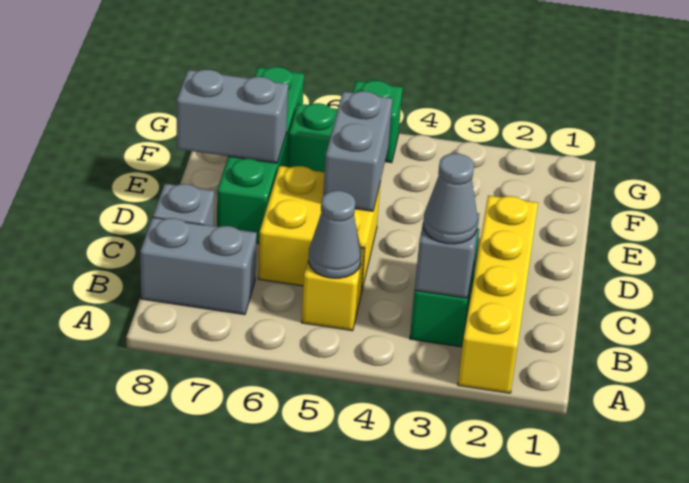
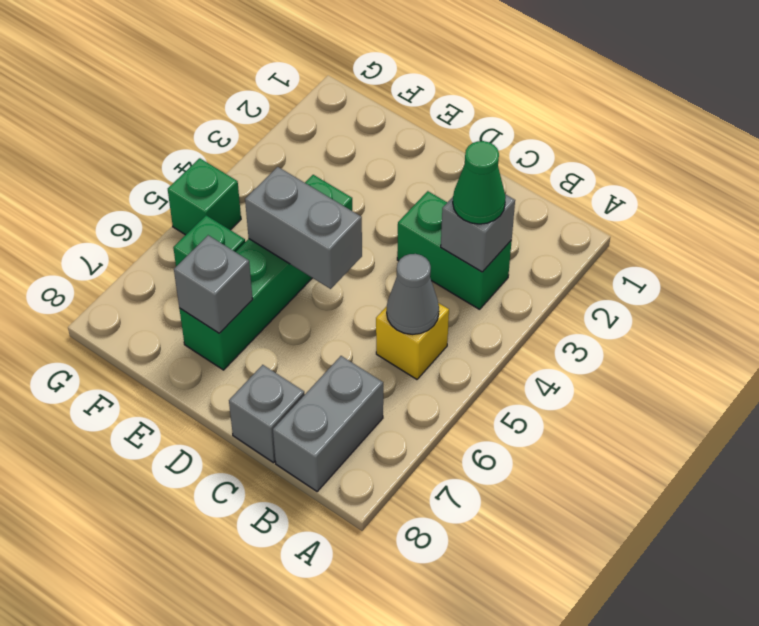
yellow 1x4 brick [458,196,538,393] -> none
grey 1x1 cone [423,153,478,244] -> green 1x1 cone [453,141,506,224]
yellow 2x2 brick [258,166,381,293] -> none
green 1x4 brick [217,67,304,244] -> green 1x4 brick turned to [179,175,352,370]
grey 1x2 brick [177,70,288,163] -> grey 1x1 brick [174,235,253,333]

